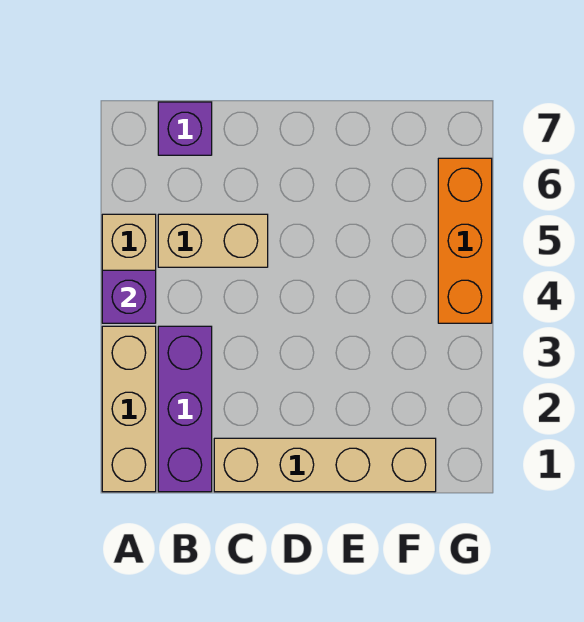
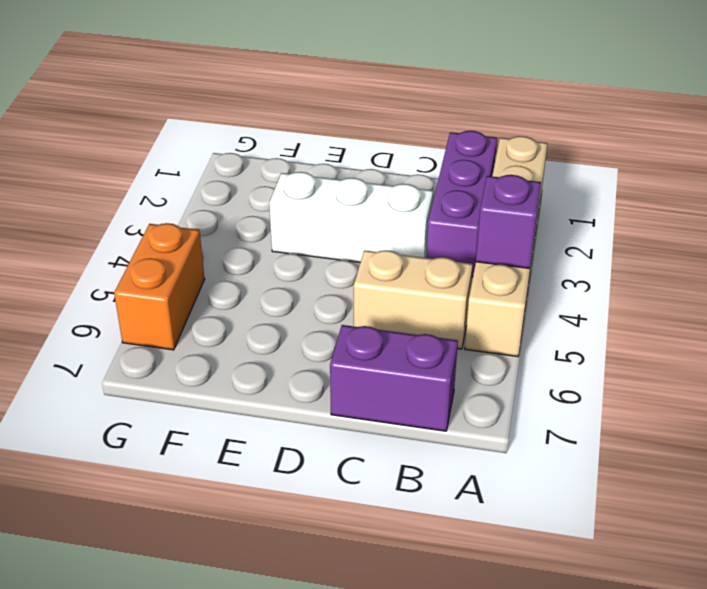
purple 1x1 brick [158,102,212,155] -> purple 1x2 brick [330,325,458,431]
tan 1x4 brick [214,438,436,492] -> none
none -> white 1x3 brick [269,172,433,262]
orange 1x3 brick [438,158,492,323] -> orange 1x2 brick [114,223,205,350]

